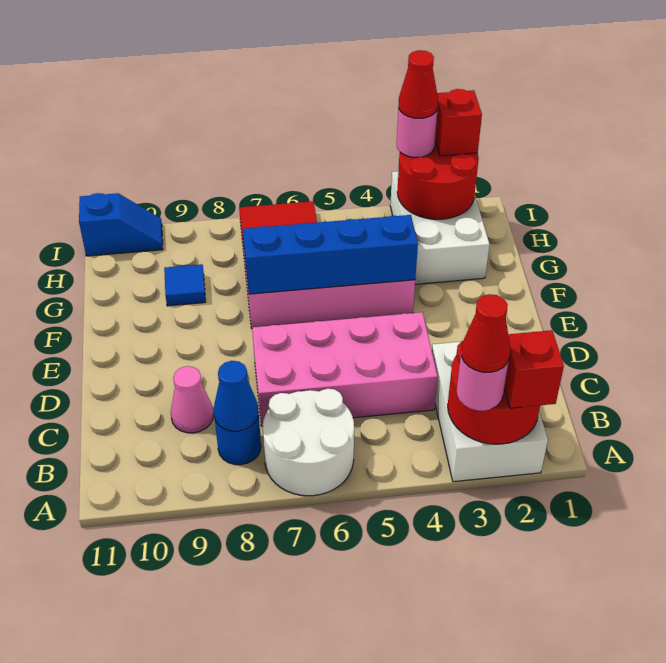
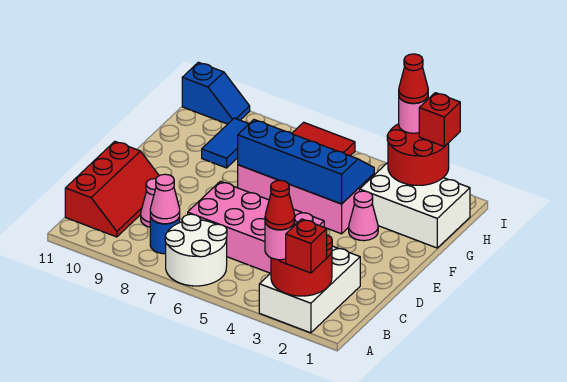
blue 1x1 cone [214,361,259,431] -> pink 1x1 cone [150,174,180,224]
none -> red 2x3 slope [65,142,159,237]
none -> pink 1x1 cone [349,191,378,241]
white 2x3 brick [390,171,490,284] -> white 2x3 brick turned to [360,163,470,248]
blue 1x1 tile [164,264,206,306] -> blue 1x2 tile [202,118,249,168]

